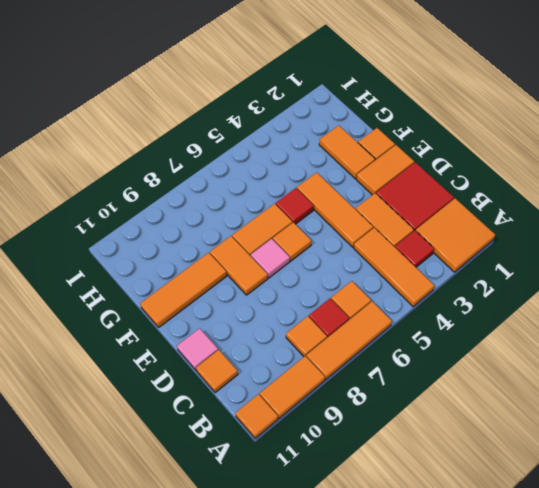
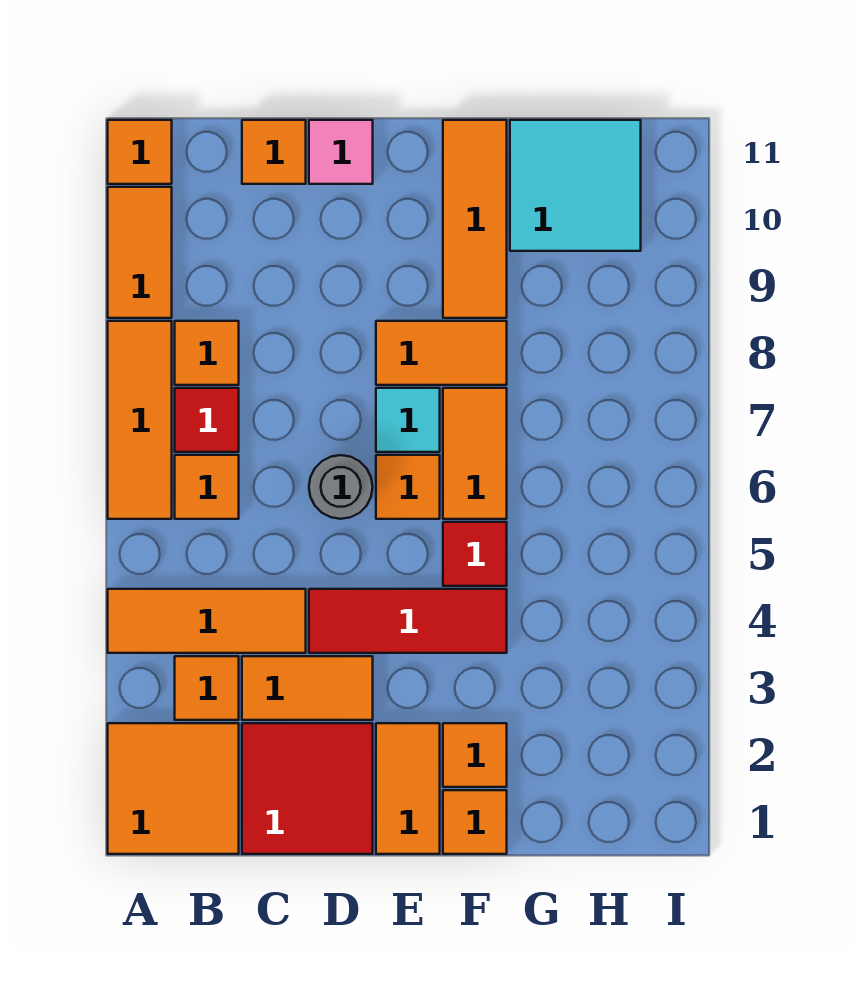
red 1x1 tile [395,230,434,267] -> orange 1x1 tile [175,656,239,720]
orange 1x3 tile [297,173,373,247] -> red 1x3 tile [309,589,507,653]
none -> grey 1x1 round brick [309,455,373,519]
pink 1x1 tile [251,239,290,278] -> cyan 1x1 tile [376,388,440,452]
orange 1x2 tile [319,125,375,179] -> orange 1x1 tile [443,723,507,787]
none -> cyan 2x2 tile [510,120,641,251]

